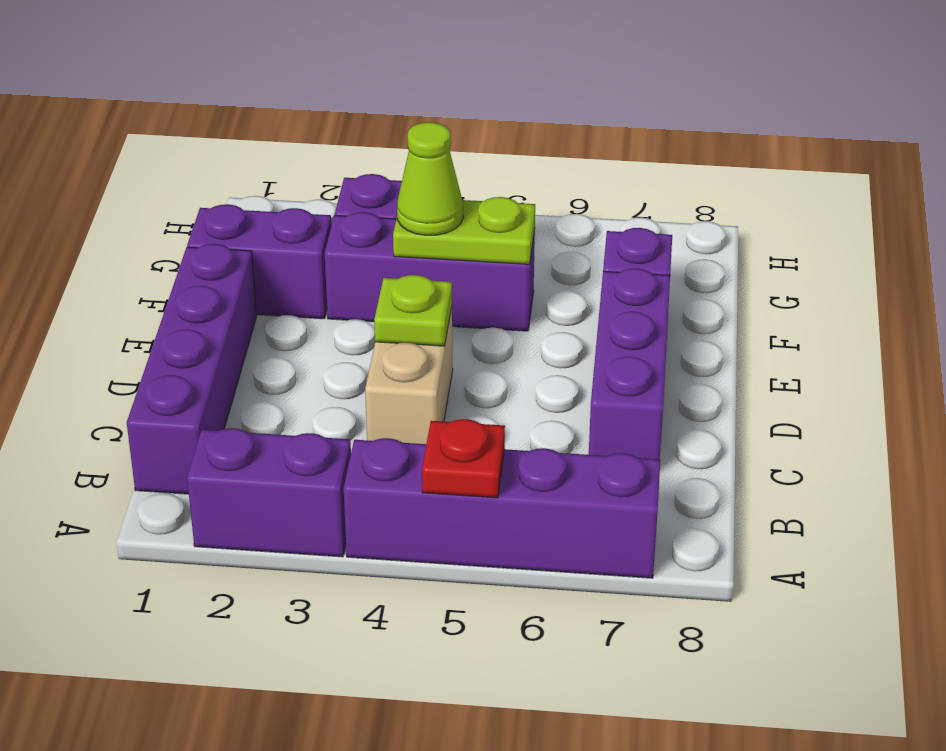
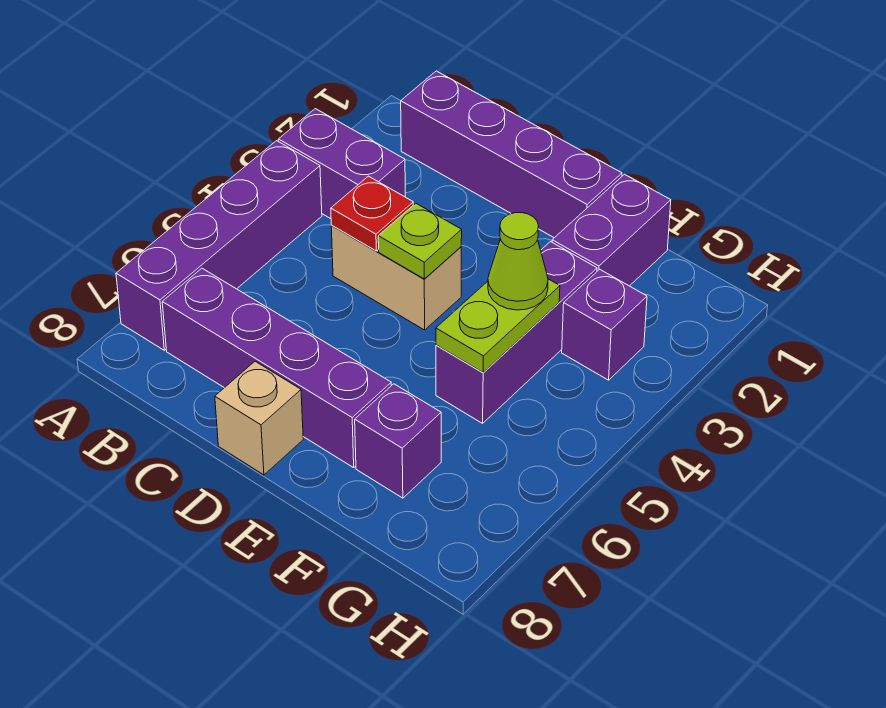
purple 1x2 brick [187,428,351,557] -> purple 1x2 brick turned to [278,109,405,219]
red 1x1 plate [422,419,505,498] -> red 1x1 plate moved to [331,176,413,251]
purple 1x3 brick [589,269,670,459] -> purple 1x4 brick [162,268,391,468]
none -> tan 1x1 brick [215,361,303,475]

